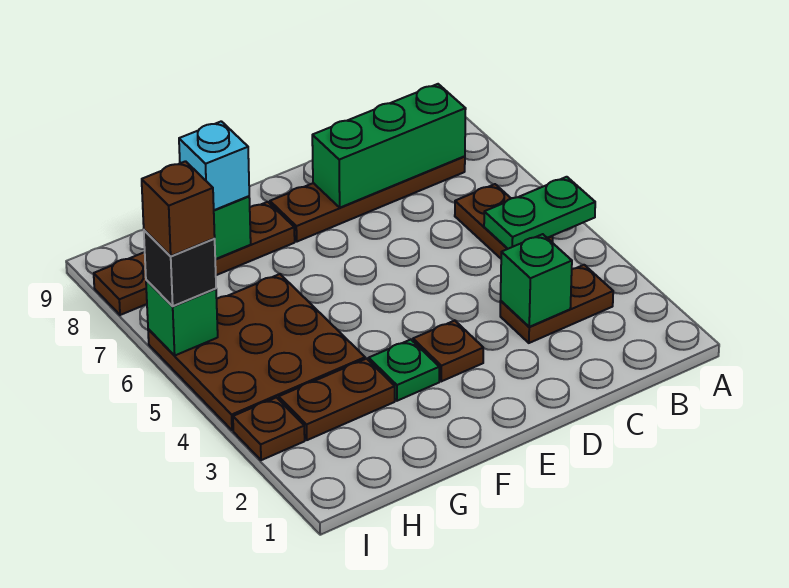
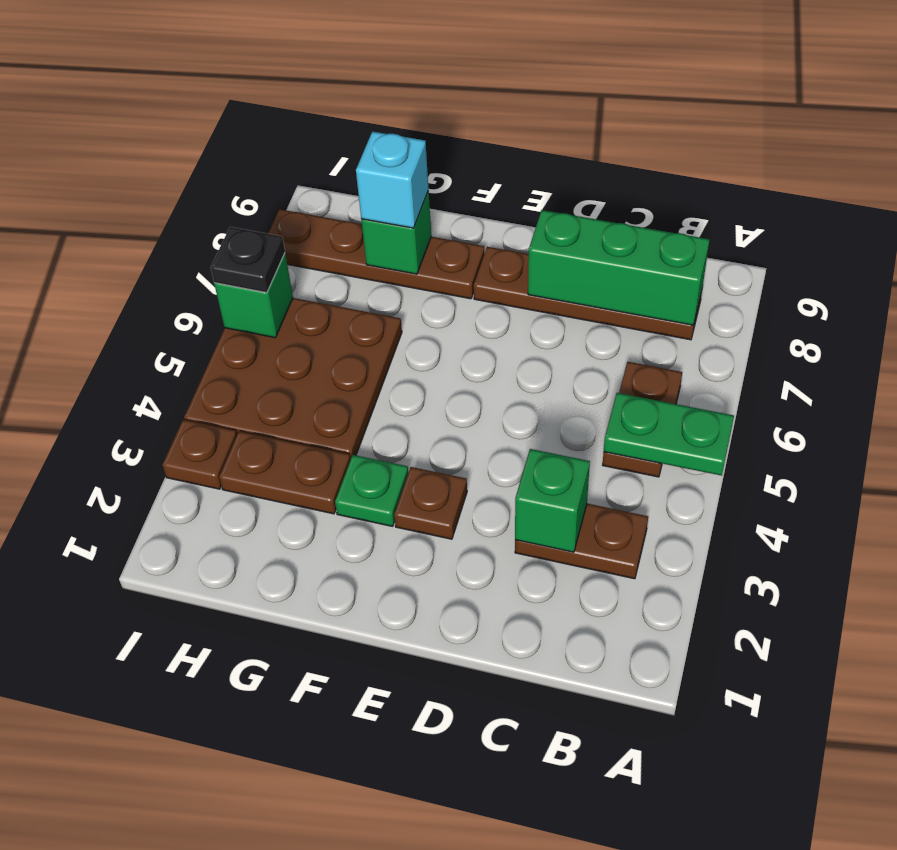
black 1x1 brick [144,230,216,306] -> black 1x1 plate [211,227,285,293]
brown 1x1 brick [142,161,215,256] -> none

